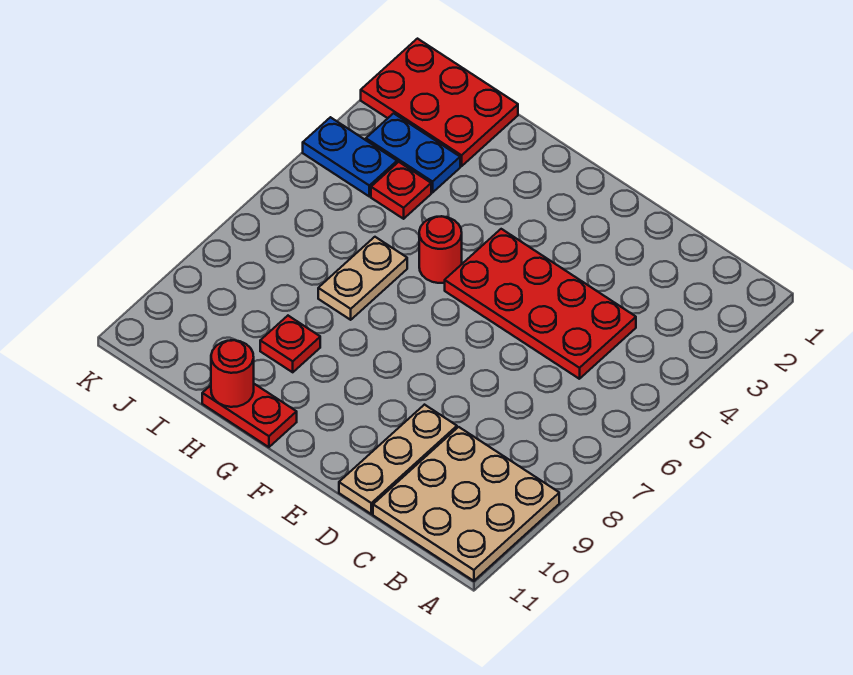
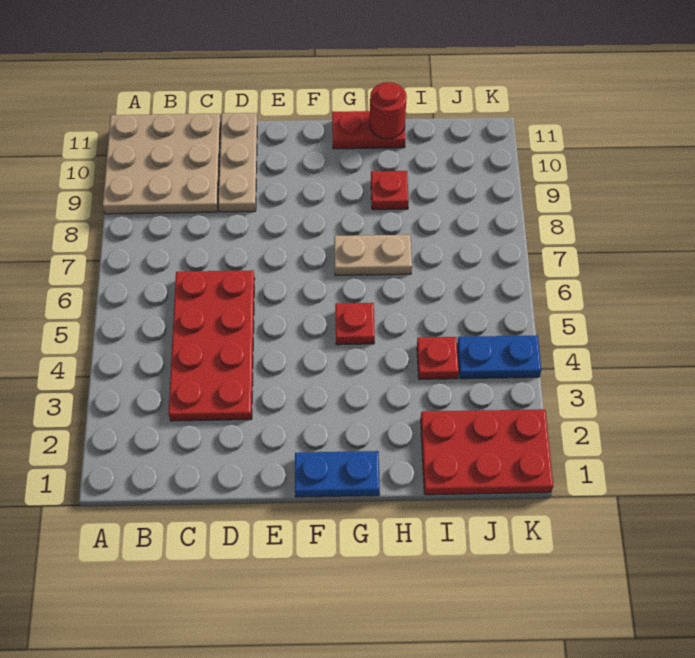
red 2x4 plate [445,229,636,379] -> red 2x4 plate turned to [168,270,255,421]
red 1x1 round brick [419,216,462,283] -> red 1x1 plate [335,303,375,345]
tan 1x2 plate [318,237,407,320] -> tan 1x2 plate turned to [334,235,412,275]
blue 1x2 plate [366,113,460,193] -> blue 1x2 plate moved to [295,451,380,497]

